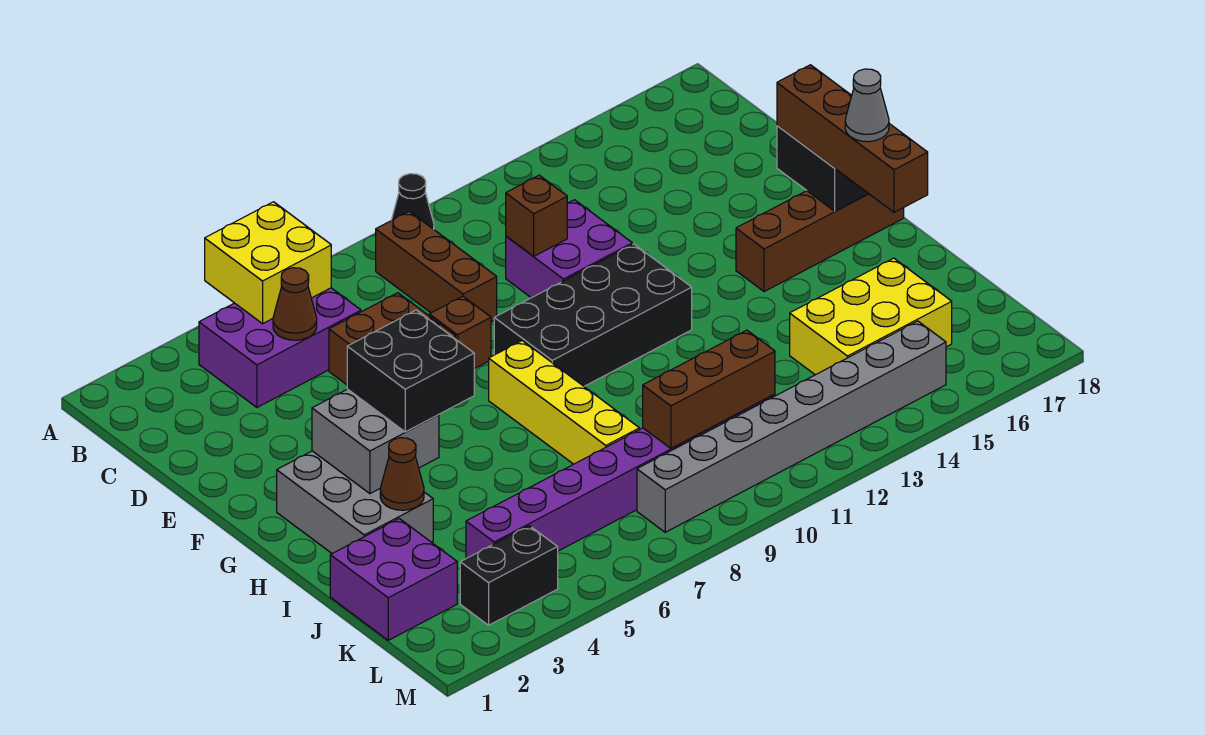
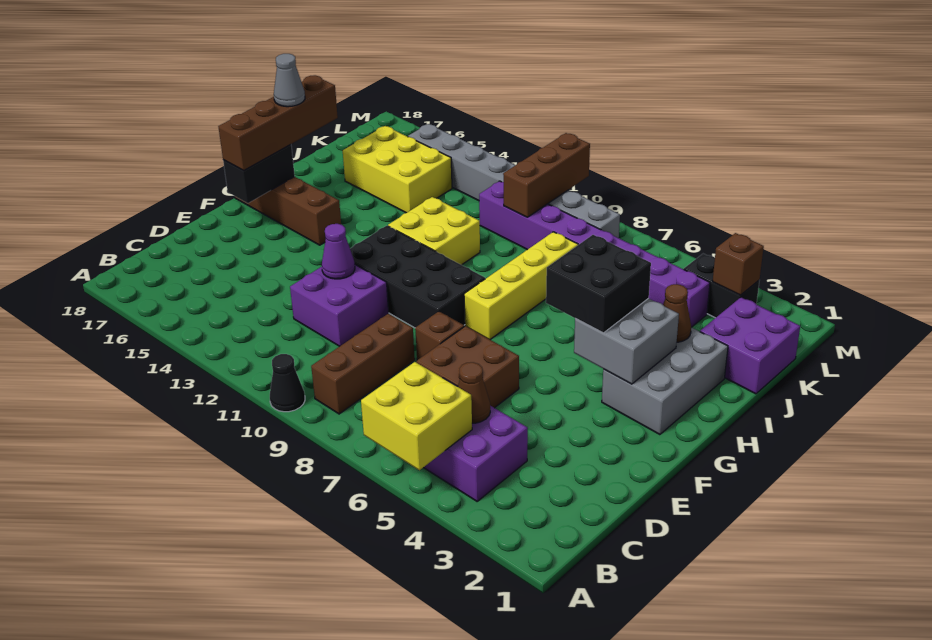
brown 1x1 brick [506,175,567,256] -> brown 1x1 brick moved to [713,233,764,295]
none -> purple 1x1 cone [322,224,355,279]
none -> yellow 2x2 brick [388,197,480,265]
brown 1x3 brick [643,330,775,449] -> brown 1x3 brick turned to [503,133,590,217]

